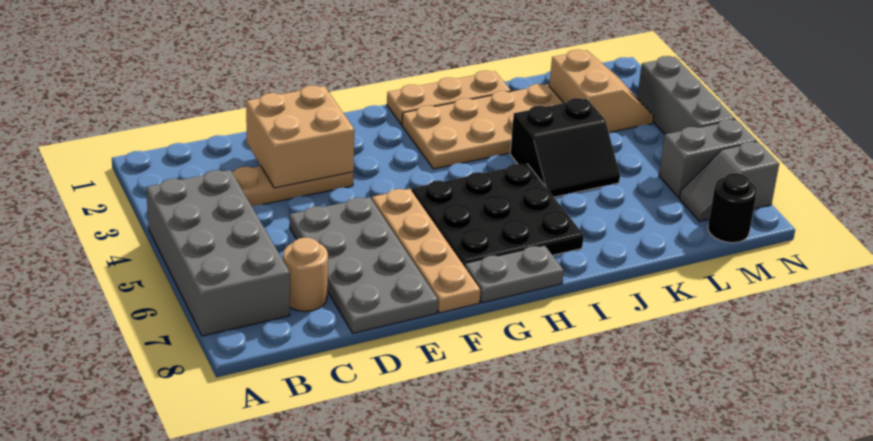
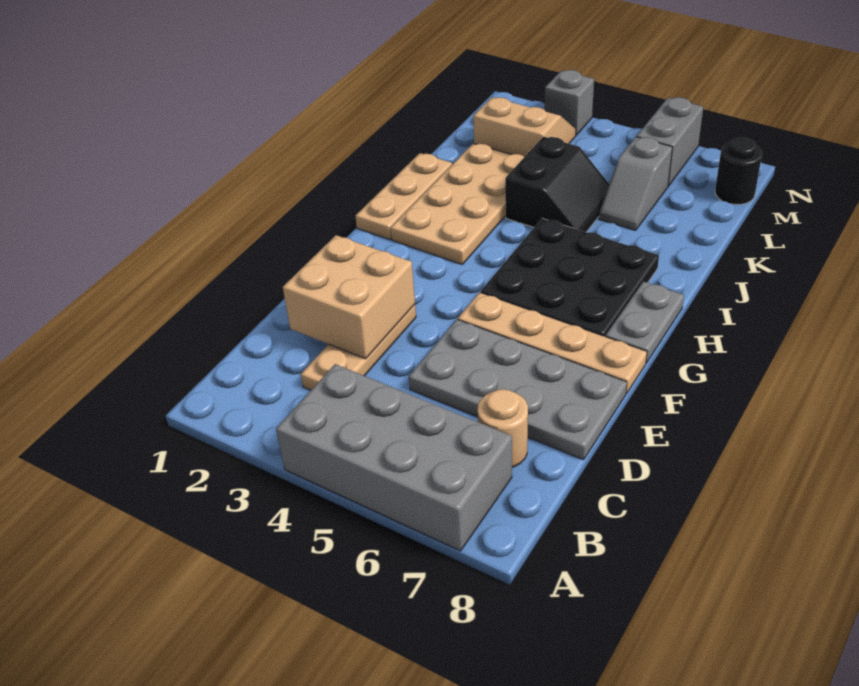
grey 1x2 slope [679,142,779,221] -> grey 1x2 slope moved to [599,137,672,230]
grey 1x3 brick [637,56,735,134] -> grey 1x1 brick [544,70,594,135]

